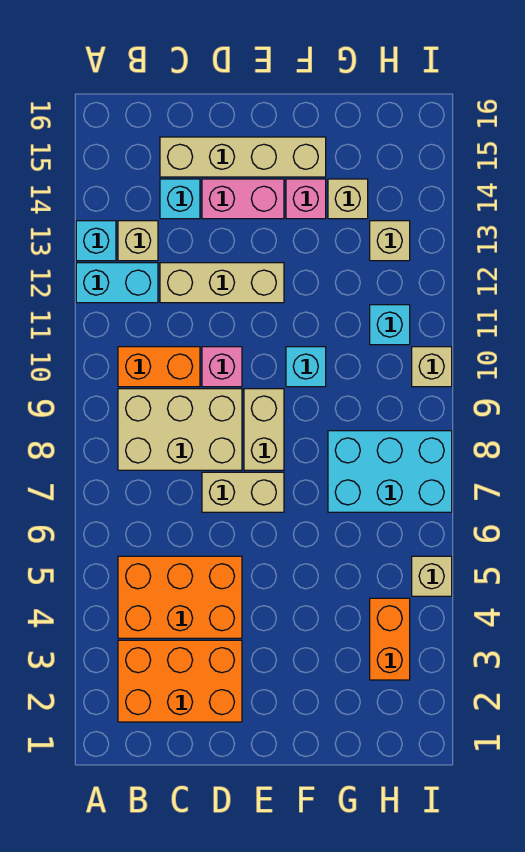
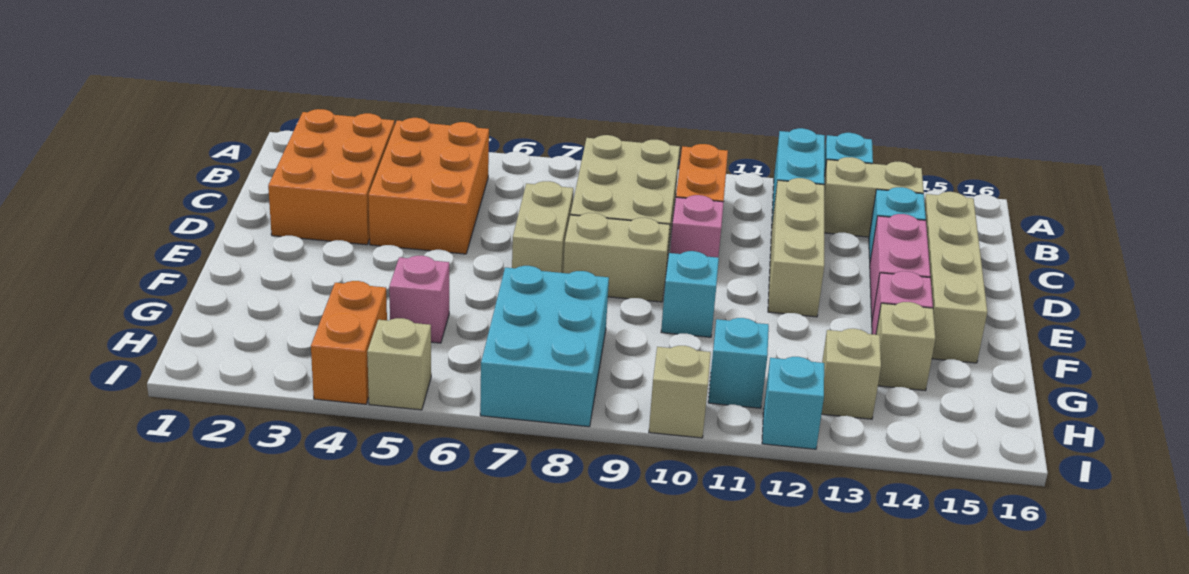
tan 1x1 brick [118,221,158,261] -> tan 1x2 brick [824,157,924,237]
none -> pink 1x1 brick [389,256,449,343]
orange 1x2 brick [370,598,410,680] -> orange 1x2 brick turned to [311,281,387,404]
none -> cyan 1x1 brick [762,357,824,449]

